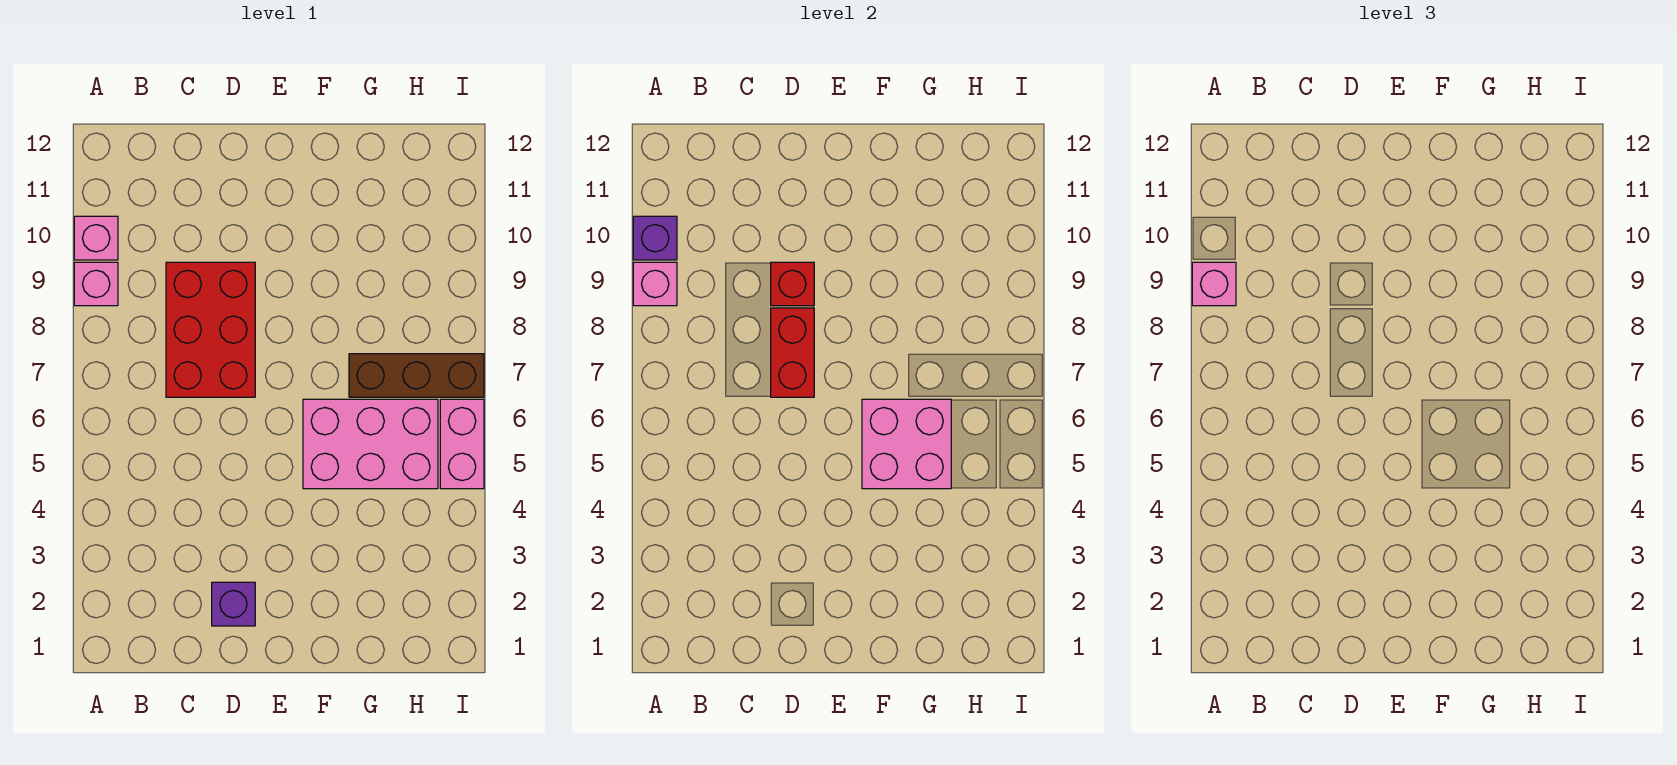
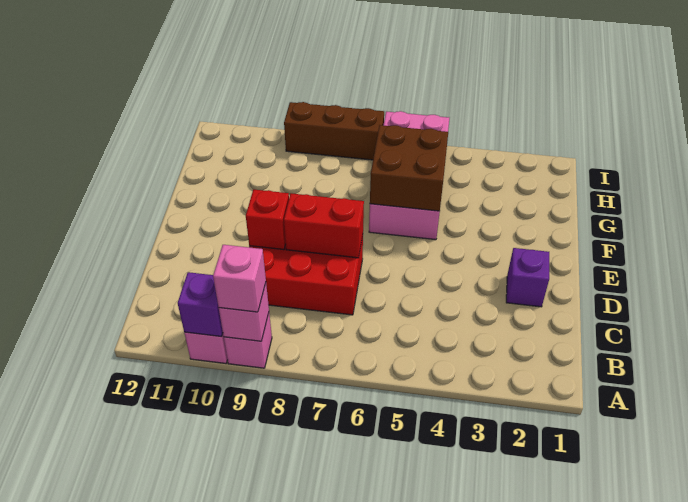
pink 2x2 brick [862,399,951,489] -> brown 2x2 brick [370,125,448,211]
brown 1x3 brick [349,354,484,397] -> brown 1x3 brick turned to [284,102,384,160]

